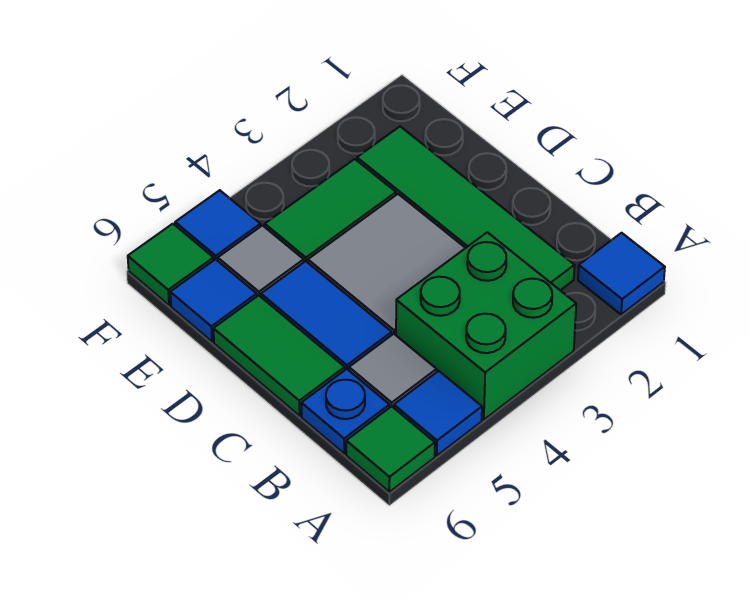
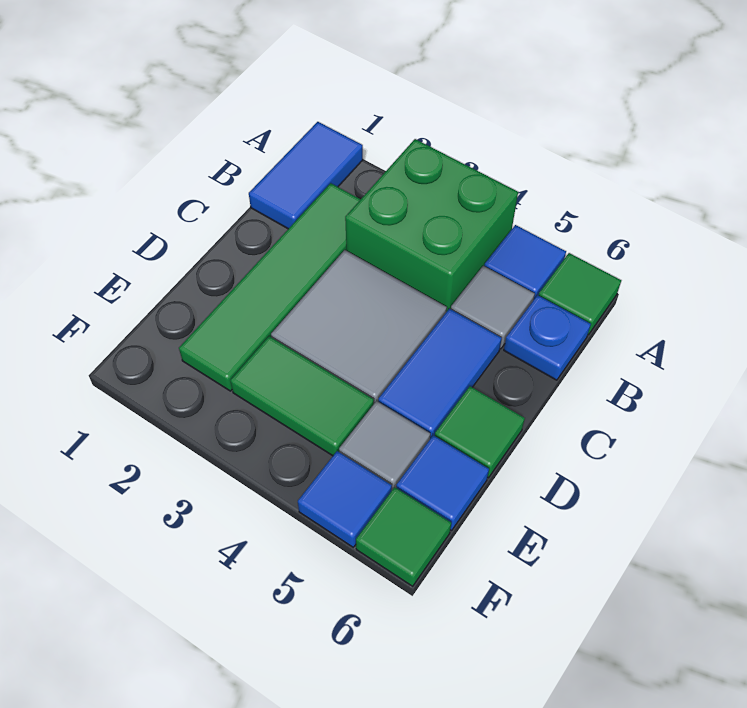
blue 1x1 tile [578,233,665,315] -> blue 1x2 tile [249,122,363,229]
green 1x2 tile [214,295,345,416] -> green 1x1 tile [435,386,525,478]

